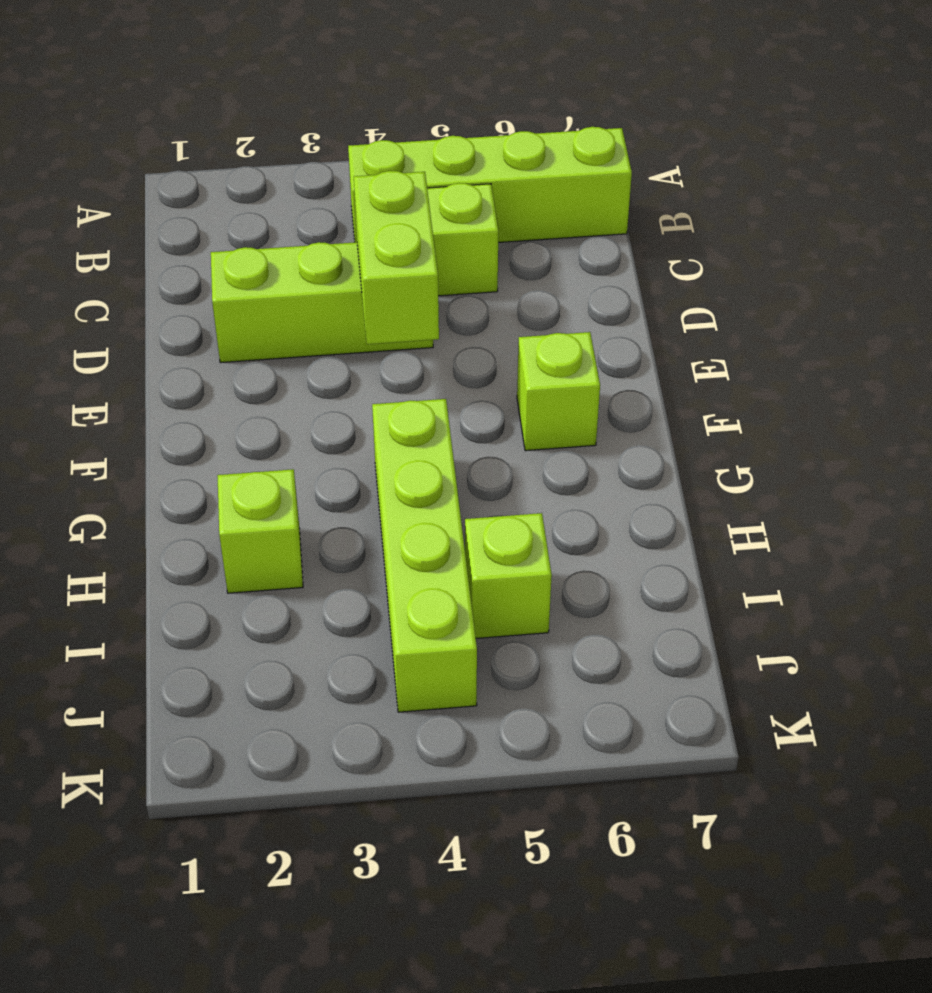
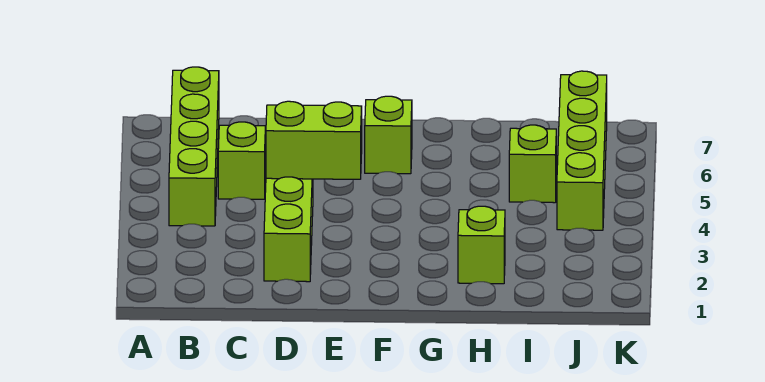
lime 1x4 brick [372,399,477,712] -> lime 1x4 brick turned to [557,71,607,230]

